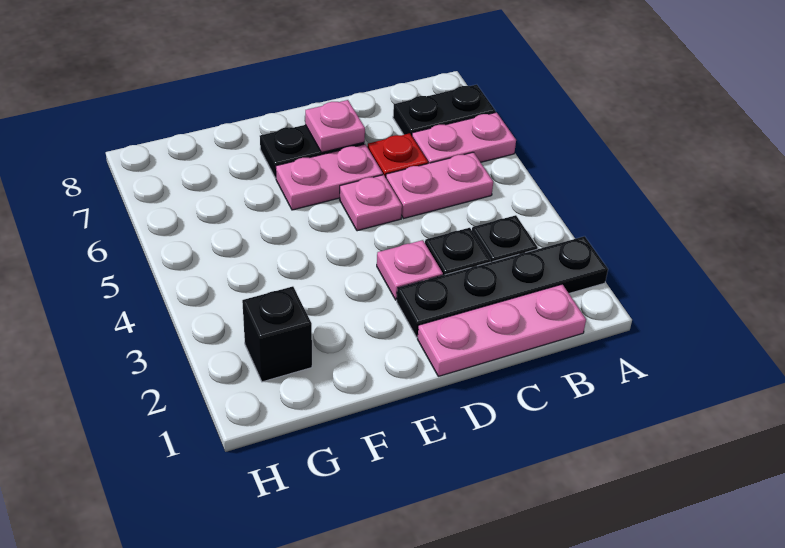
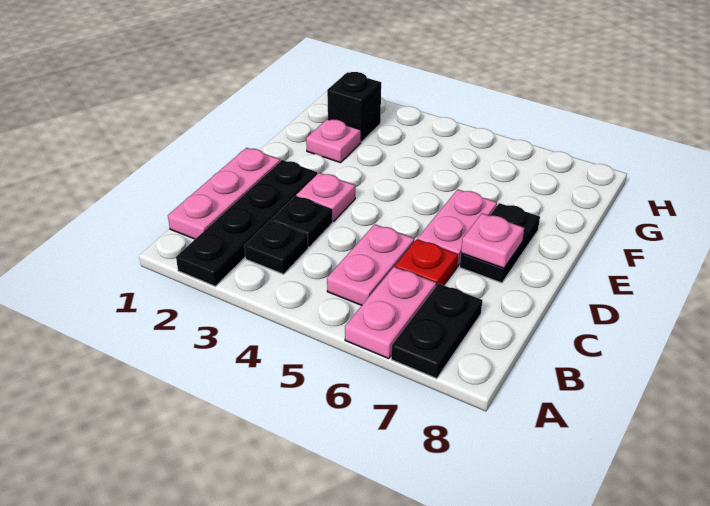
pink 1x1 plate [340,175,402,231] -> pink 1x1 plate moved to [306,119,361,163]

